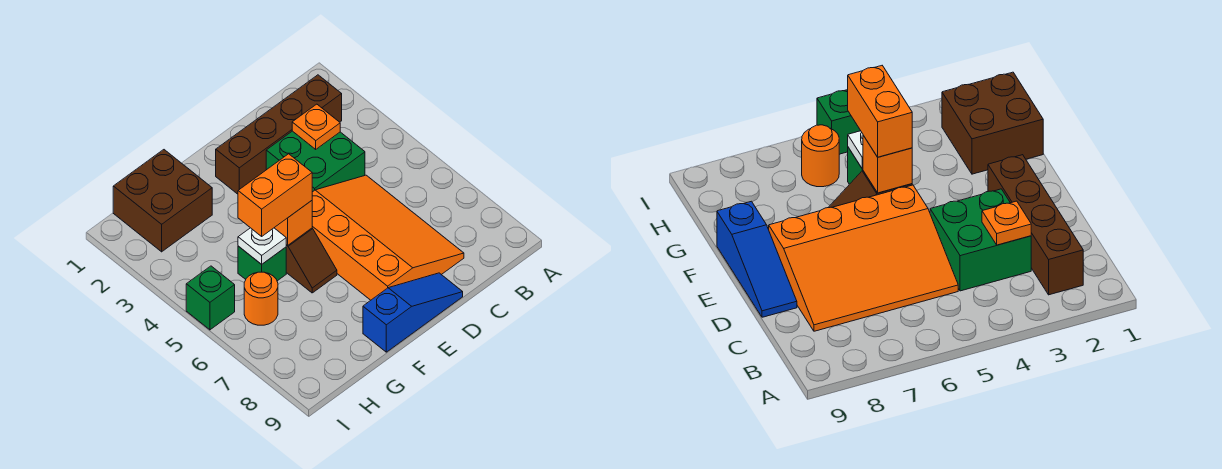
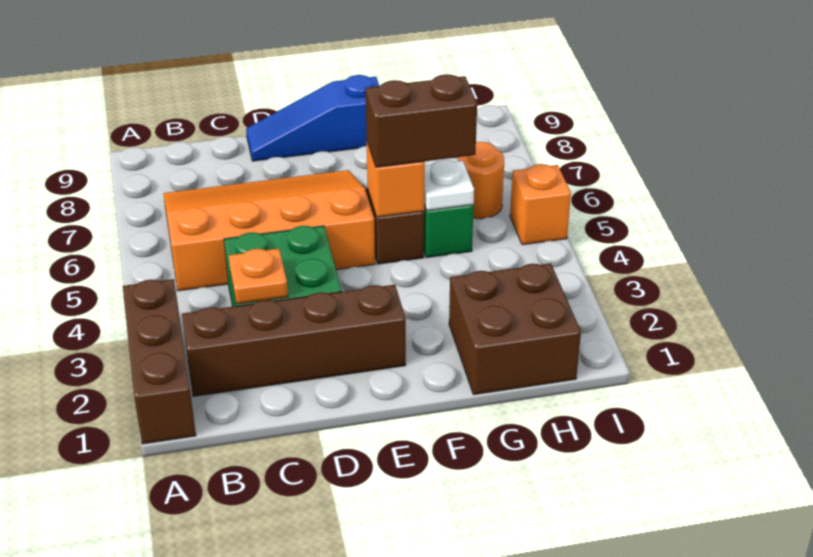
none -> brown 1x3 brick [123,279,196,444]
orange 3x4 slope [312,175,464,300] -> orange 3x4 slope turned to [163,170,375,291]
orange 1x2 brick [238,154,312,236] -> brown 1x2 brick [366,74,477,167]
green 1x1 brick [186,266,235,330] -> orange 1x1 brick [510,164,571,245]

